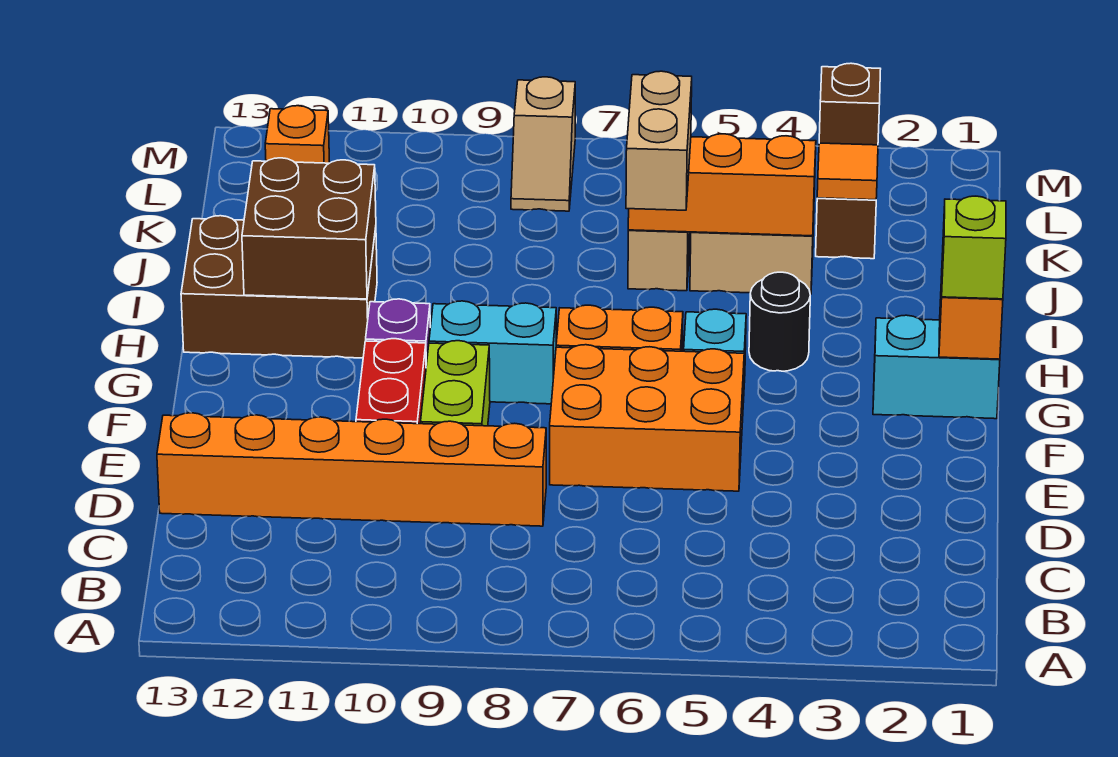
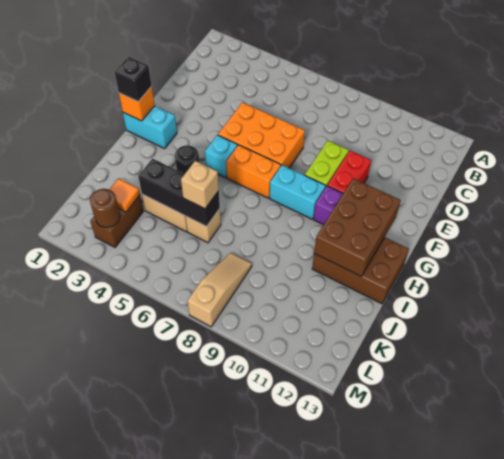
orange 1x6 brick [157,413,546,526] -> none
lime 1x1 brick [942,196,1006,299] -> black 1x1 brick [115,57,152,101]
brown 2x2 brick [242,158,376,299] -> brown 2x3 brick [314,178,401,277]
tan 1x2 brick [626,71,692,210] -> tan 1x1 brick [181,161,219,209]
orange 1x3 brick [628,134,816,236] -> black 1x3 brick [138,159,220,226]
brown 1x1 brick [819,63,881,145] -> brown 1x1 round brick [90,189,120,227]
tan 1x2 slope [511,77,575,211] -> tan 1x3 slope [187,253,252,327]
orange 1x1 brick [265,106,330,163] -> none

